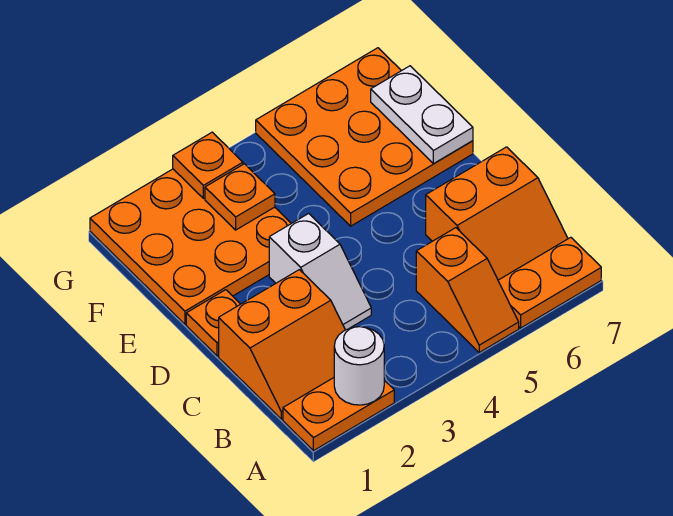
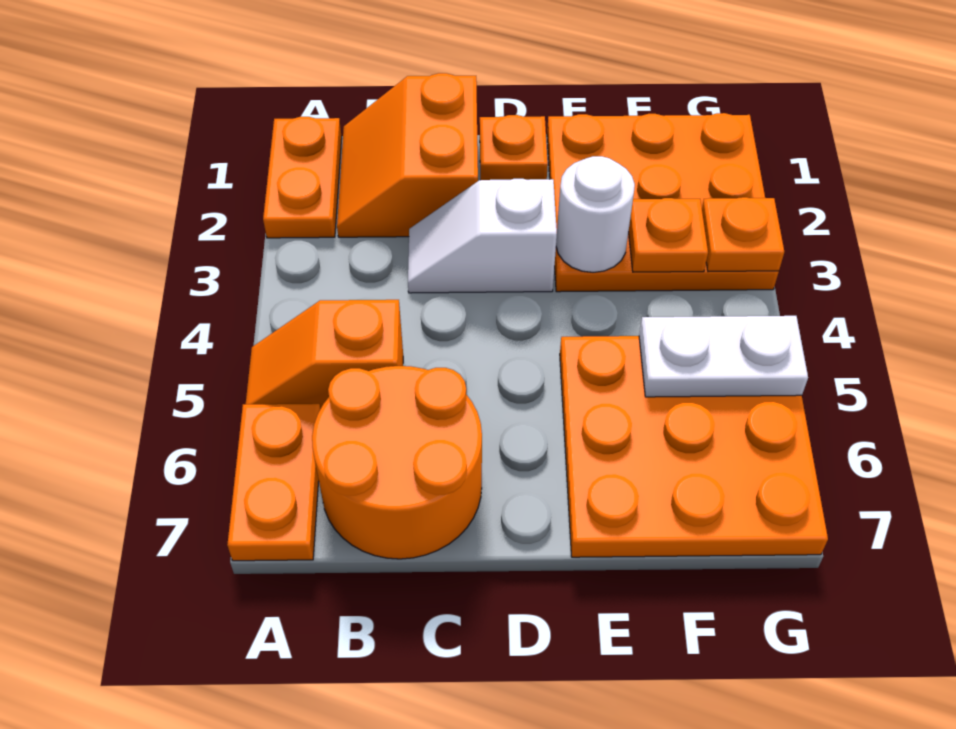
white 1x1 round brick [334,327,384,405] -> white 1x1 round brick moved to [556,156,635,272]
orange 2x2 slope [426,147,568,280] -> orange 2x2 round brick [312,366,482,559]
white 1x2 plate [371,66,473,164] -> white 1x2 plate moved to [639,316,808,397]

